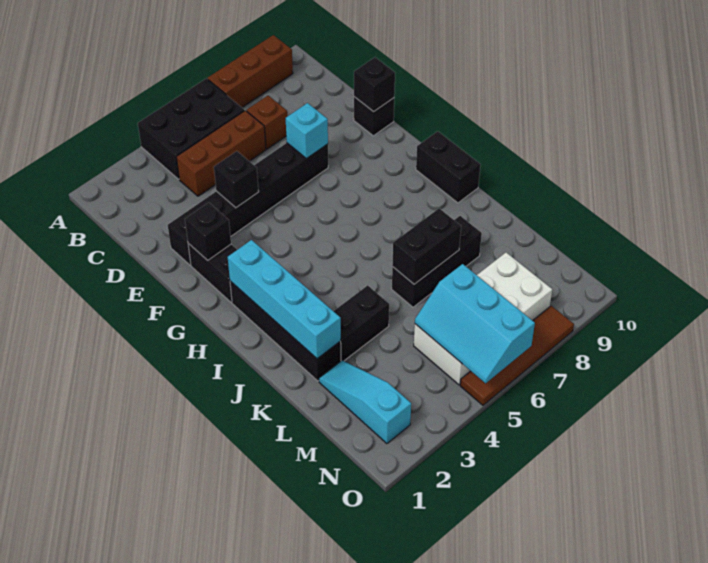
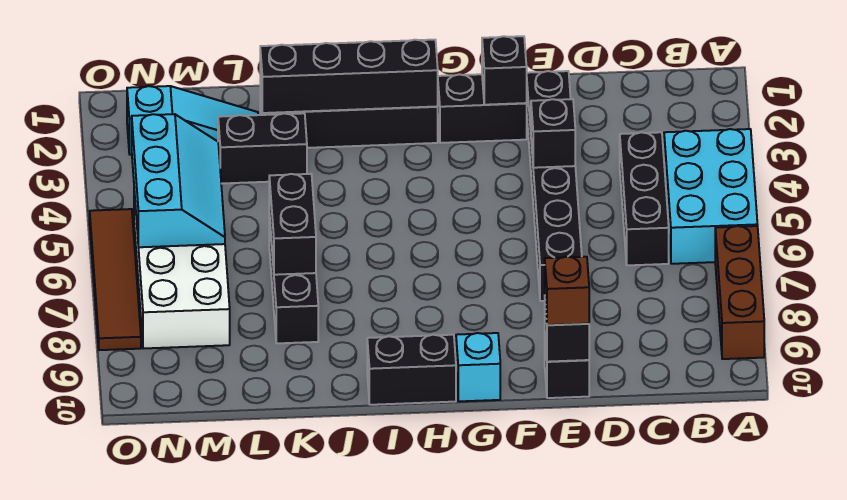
black 2x3 brick [138,78,245,179] -> cyan 2x3 brick [664,129,758,264]
brown 1x3 brick [176,111,266,196] -> black 1x3 brick [620,132,669,265]
brown 1x1 brick [247,96,287,149] -> brown 1x1 brick moved to [545,257,589,325]
cyan 1x1 brick [286,103,328,159] -> cyan 1x1 brick moved to [456,333,500,401]
cyan 1x4 brick [228,240,341,359] -> black 1x4 brick [260,40,438,113]
black 1x2 brick [334,285,389,361] -> black 1x2 brick turned to [218,113,307,184]
cyan 2x3 slope [415,264,535,383] -> cyan 2x3 slope turned to [132,114,225,247]

